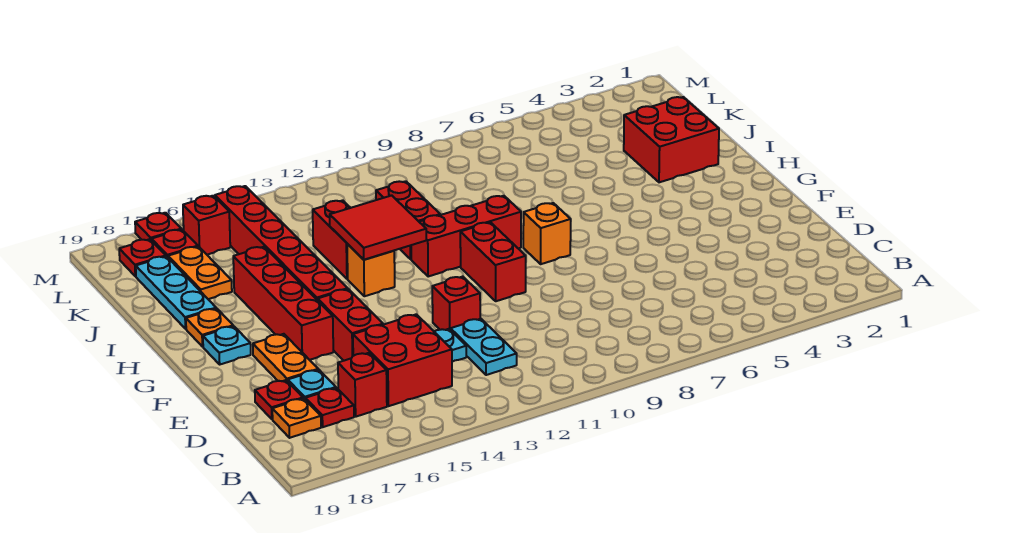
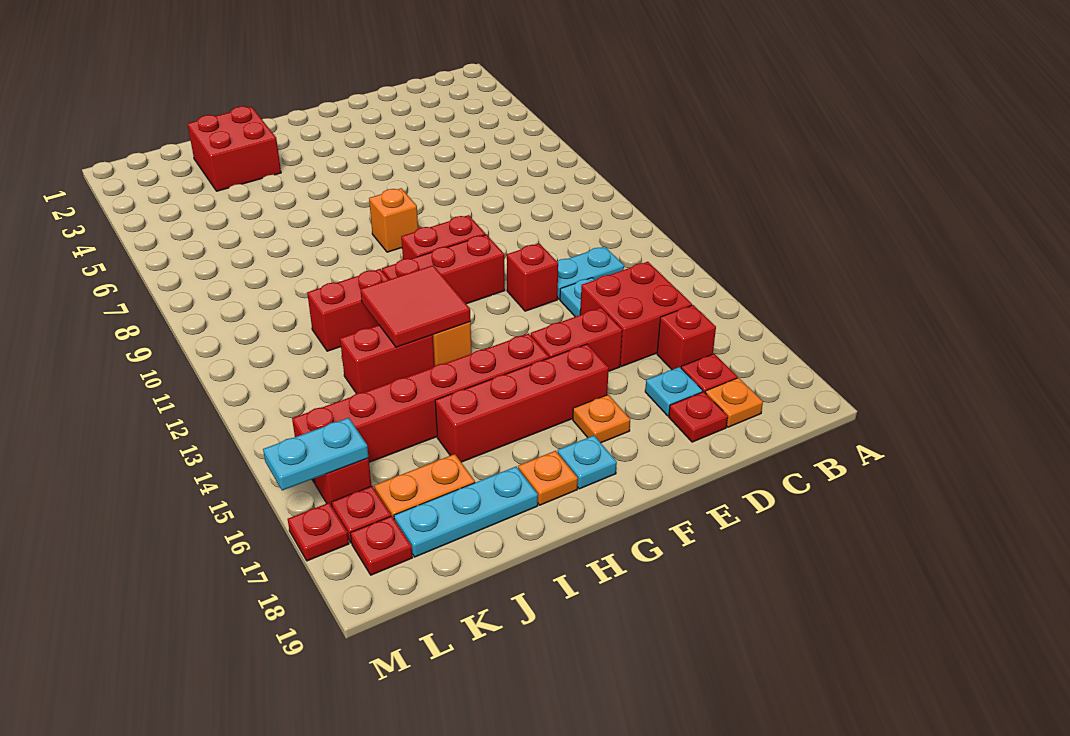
orange 1x2 plate [253,334,318,381] -> orange 1x1 plate [573,395,630,443]
red 1x3 brick [411,196,521,277] -> red 1x3 brick turned to [382,235,505,304]
none -> cyan 1x2 plate [263,418,368,490]

